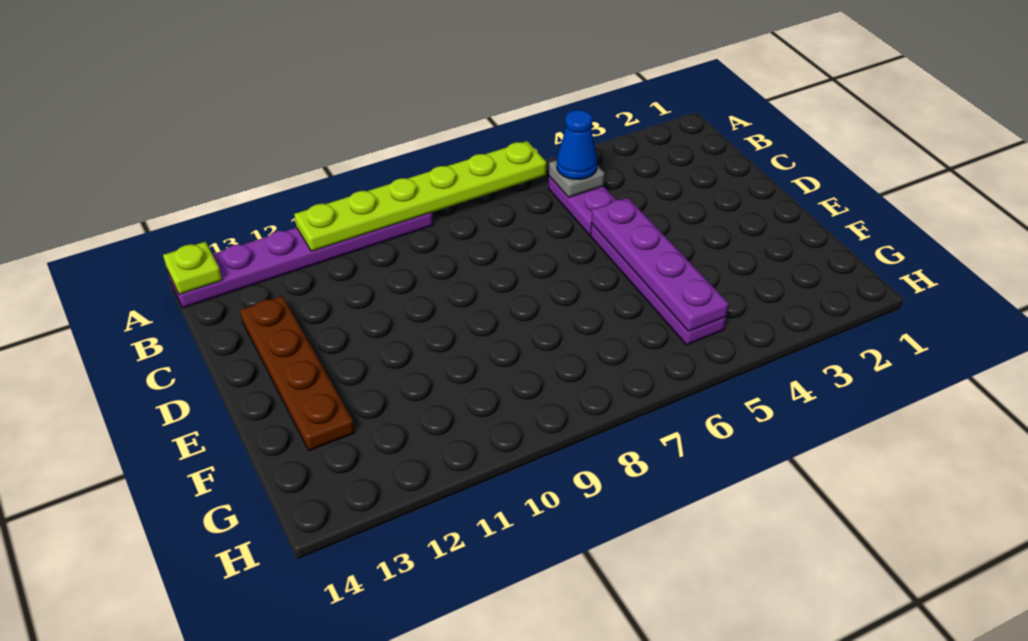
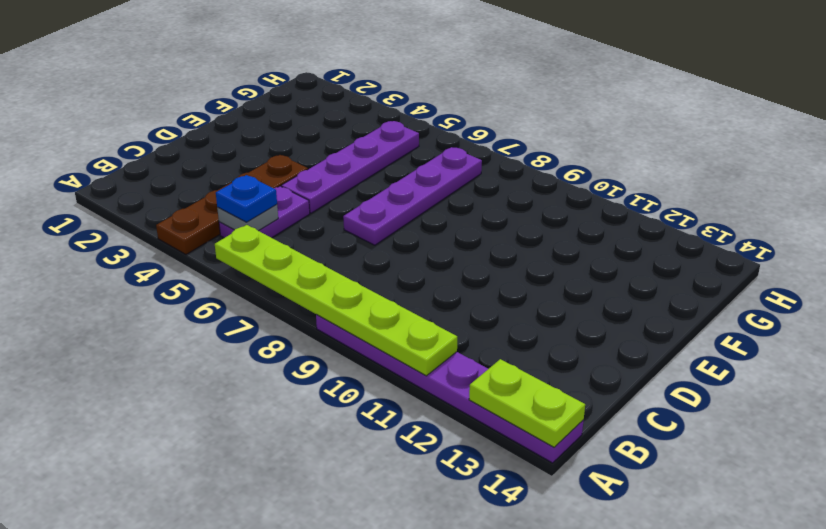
lime 1x1 plate [163,242,222,294] -> lime 1x2 plate [469,359,585,447]
blue 1x1 cone [557,110,597,179] -> blue 1x1 plate [216,175,277,222]
brown 1x4 plate [240,296,355,451] -> brown 1x4 plate moved to [156,155,308,255]
purple 1x4 plate [591,198,729,331] -> purple 1x4 plate moved to [343,147,482,245]

